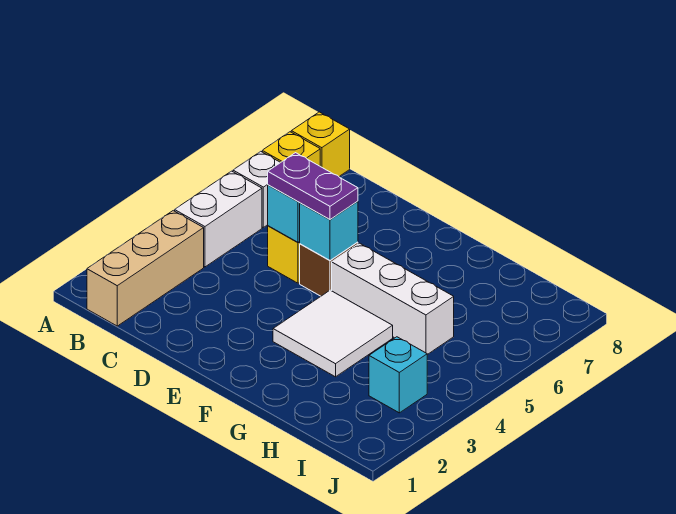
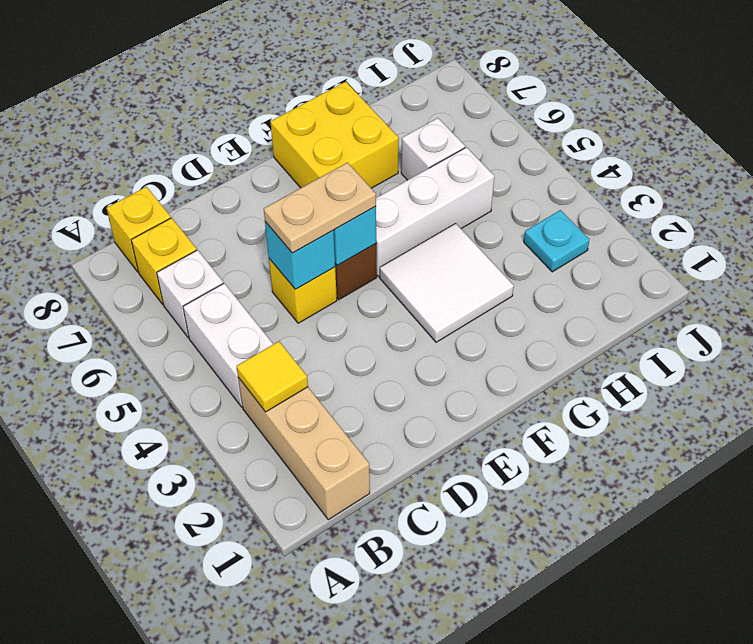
none -> yellow 1x1 tile [237,341,308,412]
purple 1x2 plate [268,153,358,220] -> tan 1x2 plate [264,163,376,253]
none -> yellow 2x2 brick [270,82,399,188]
none -> white 1x1 brick [401,118,465,180]
cyan 1x1 brick [369,337,427,413] -> cyan 1x1 plate [524,210,589,272]

